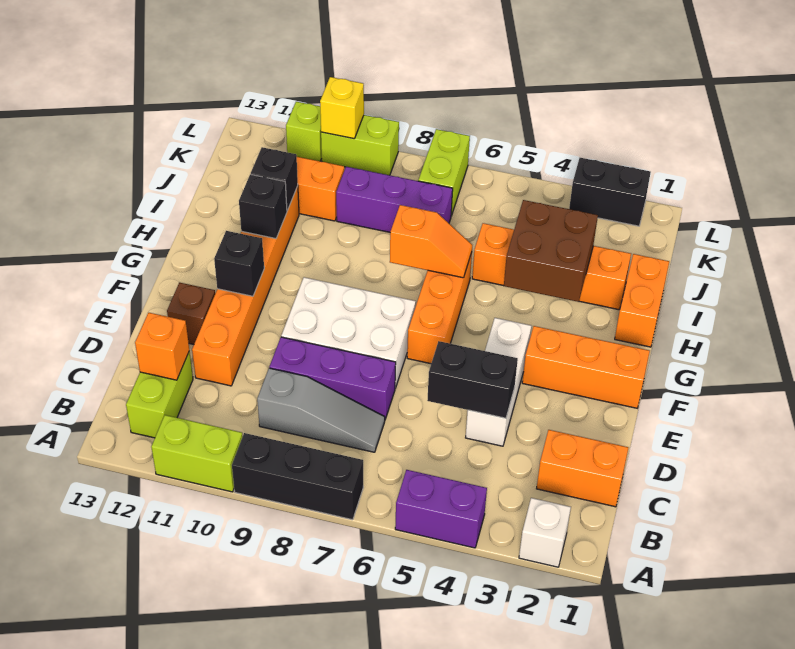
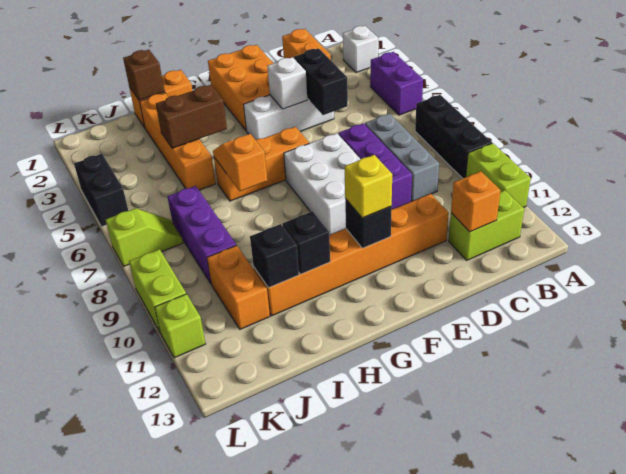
grey 1x3 slope [257,368,385,452] -> grey 1x3 brick [365,114,439,201]
none -> white 1x1 brick [267,57,307,109]
brown 1x1 brick [167,282,215,344] -> brown 1x1 brick moved to [123,50,165,100]
orange 1x3 brick [522,326,650,408] -> orange 2x3 brick [208,45,273,130]
brown 2x2 brick [504,200,598,302] -> brown 1x2 brick [156,85,227,148]
lime 1x2 brick [418,129,470,216] -> lime 1x2 slope [106,208,183,266]
black 1x2 brick [569,158,651,226] -> black 1x2 brick moved to [74,154,128,227]
yellow 1x1 brick [320,77,364,139] -> yellow 1x1 brick moved to [345,155,392,218]

